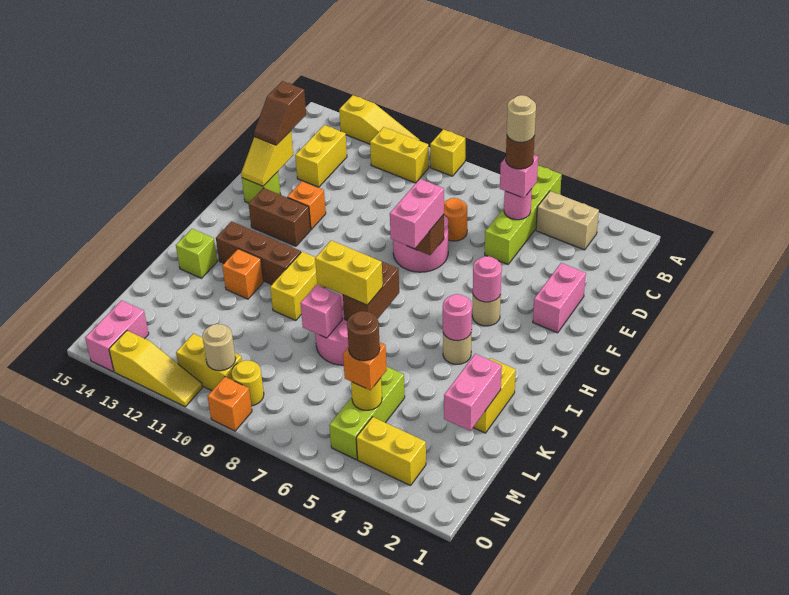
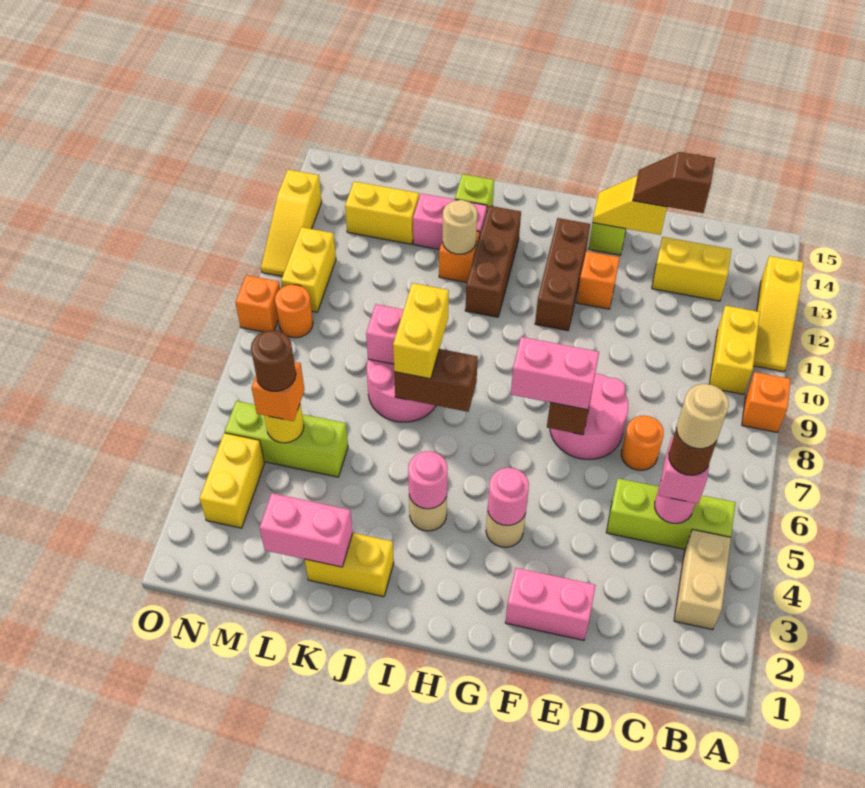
lime 1x4 brick [485,165,562,264] -> lime 1x3 brick [606,478,736,549]
yellow 1x1 brick [430,129,465,176] -> orange 1x1 brick [742,372,791,432]
brown 1x2 brick [249,188,311,246] -> brown 1x3 brick [535,218,590,331]
yellow 1x2 brick [270,252,325,320] -> yellow 1x2 brick moved to [345,181,419,244]
yellow 1x1 round brick [231,360,264,406] -> orange 1x1 round brick [275,285,313,338]
tan 1x1 round brick [202,324,236,371] -> tan 1x1 round brick moved to [443,200,477,254]
pink 1x2 brick [85,300,149,372] -> pink 1x2 brick moved to [413,194,487,249]

